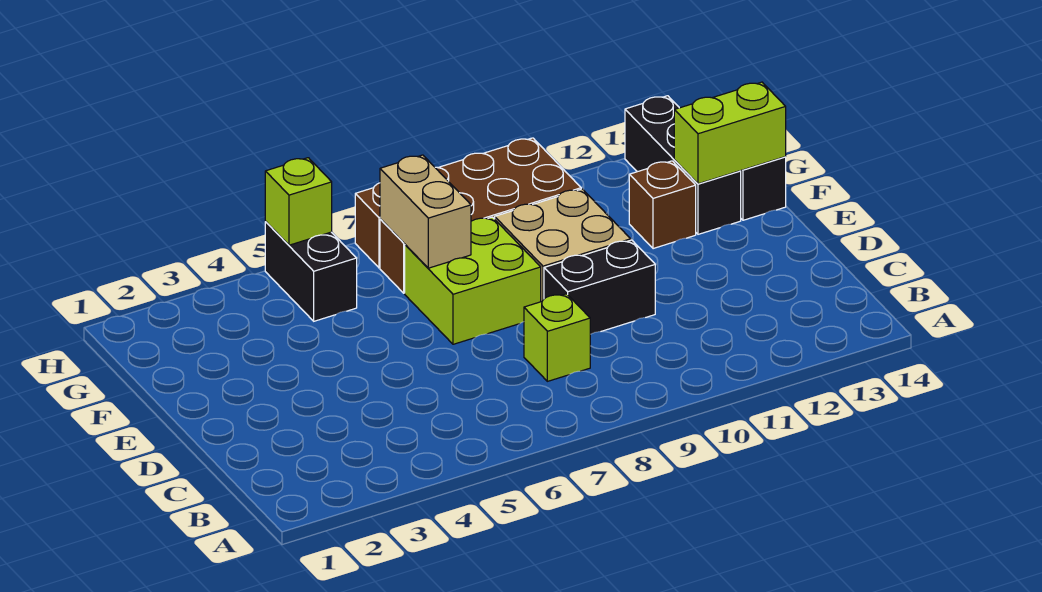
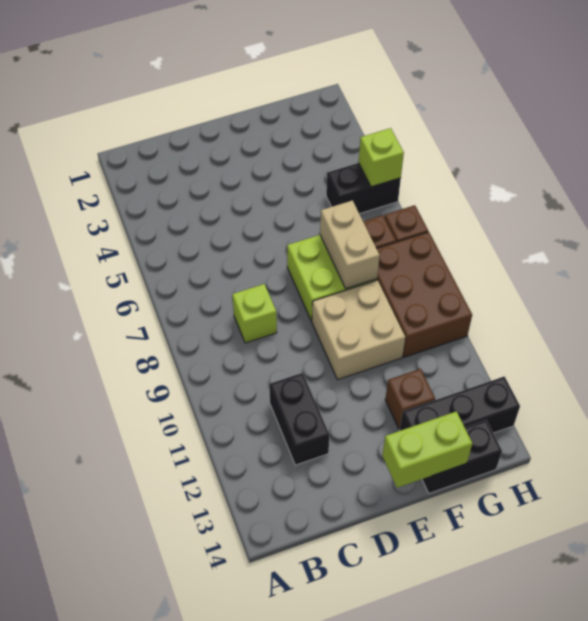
black 1x2 brick [544,240,655,334] -> black 1x2 brick moved to [269,373,329,465]
tan 1x2 brick [380,155,471,268] -> tan 1x2 brick turned to [320,201,380,289]
lime 1x2 brick [674,82,786,184] -> lime 1x2 brick turned to [382,411,472,488]

